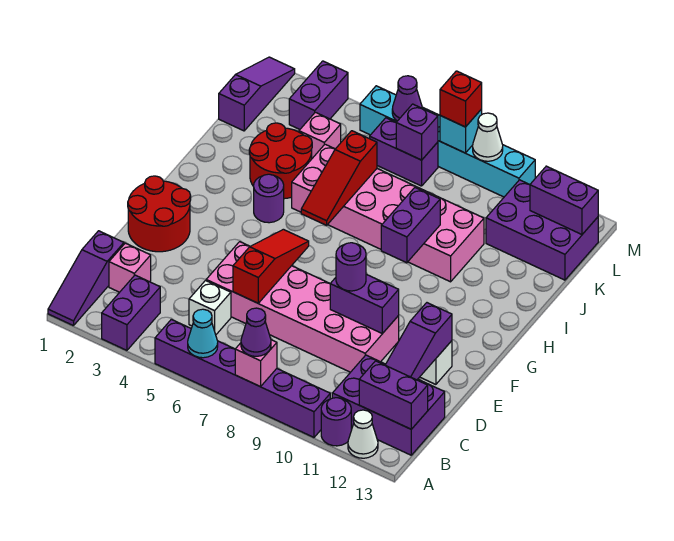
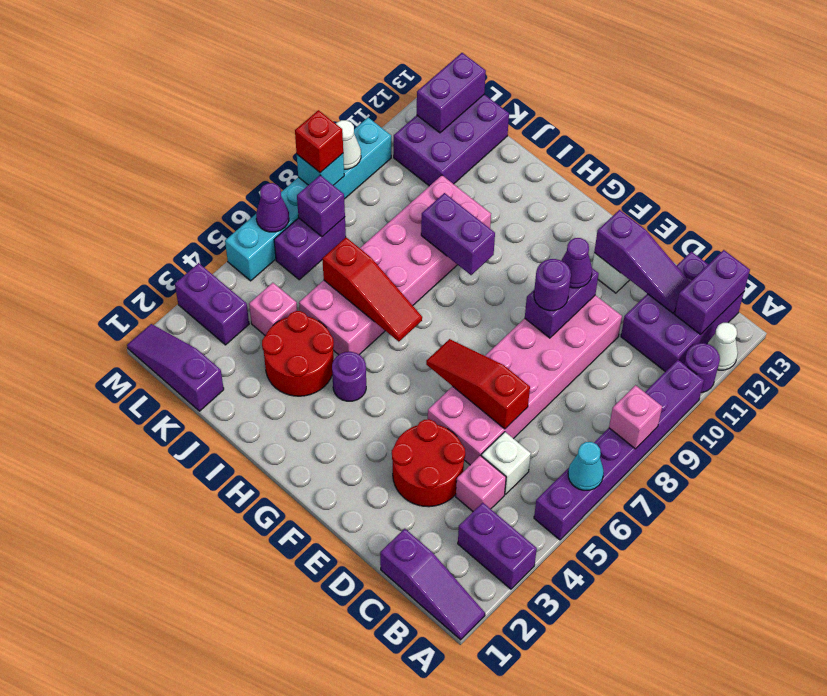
purple 1x1 cone [241,308,271,356] -> purple 1x1 cone moved to [561,238,592,288]
pink 1x1 brick [109,243,151,292] -> pink 1x1 brick moved to [456,456,506,511]
red 2x2 round brick [128,176,191,252] -> red 2x2 round brick moved to [392,419,465,507]

